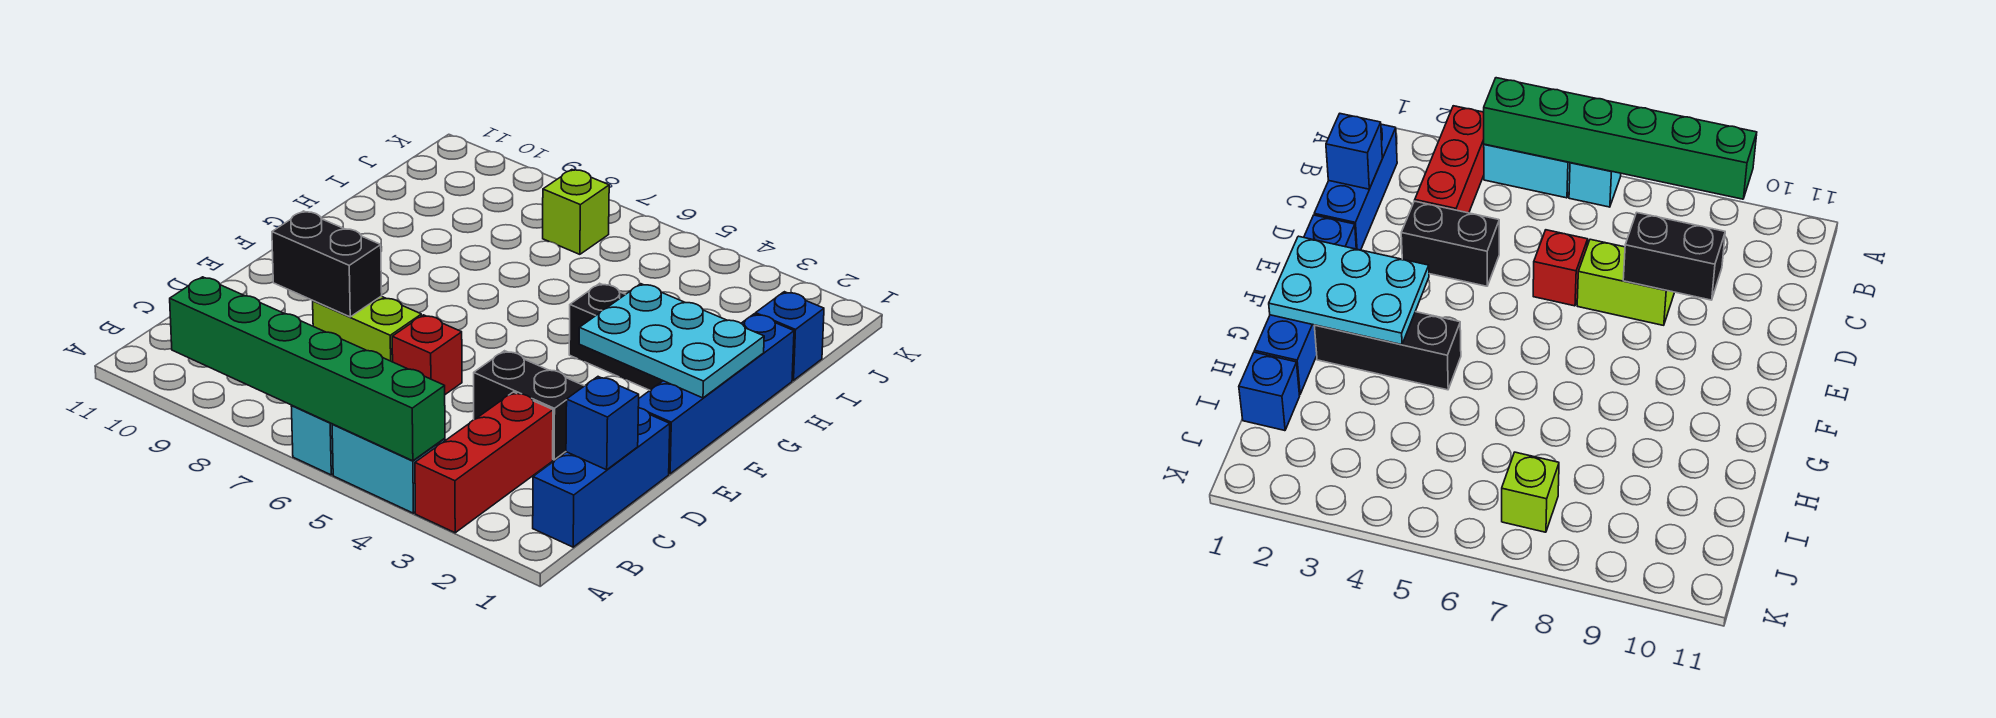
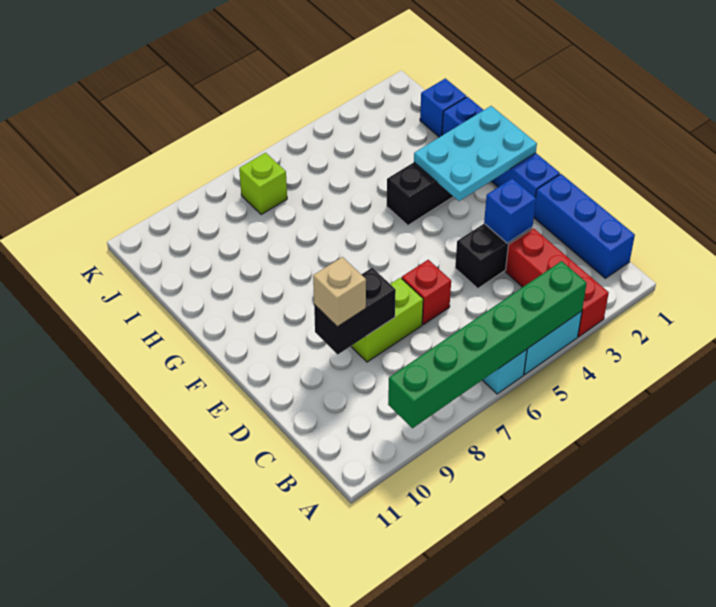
blue 1x1 brick [566,377,639,470] -> blue 1x1 brick moved to [484,178,536,243]
none -> tan 1x1 brick [313,257,366,327]

